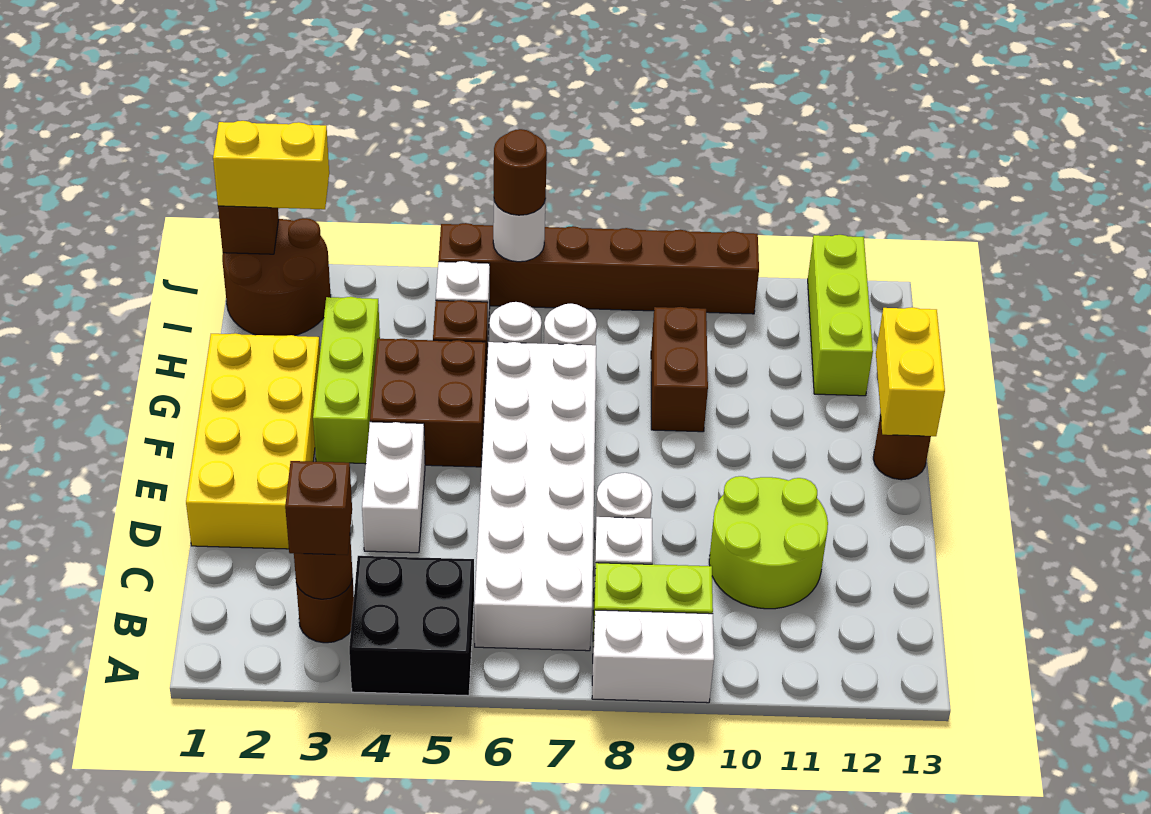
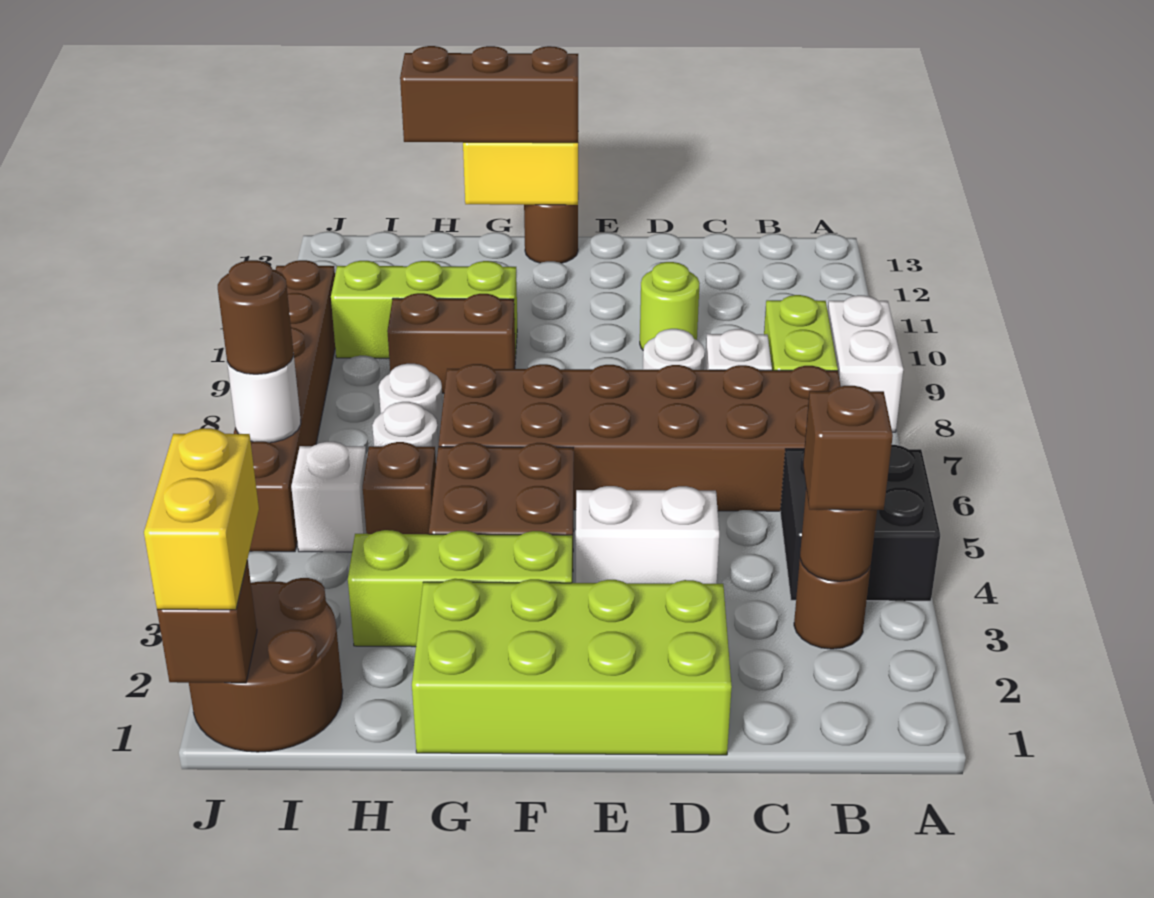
white 2x6 brick [474,342,596,651] -> brown 2x6 brick [439,364,841,511]
lime 2x2 round brick [709,476,828,609] -> lime 1x1 round brick [640,262,700,350]
yellow 2x4 brick [186,333,320,549] -> lime 2x4 brick [412,579,732,755]
none -> brown 1x3 brick [400,46,578,143]
lime 1x3 brick [808,235,873,396] -> lime 1x3 brick moved to [331,261,517,359]

